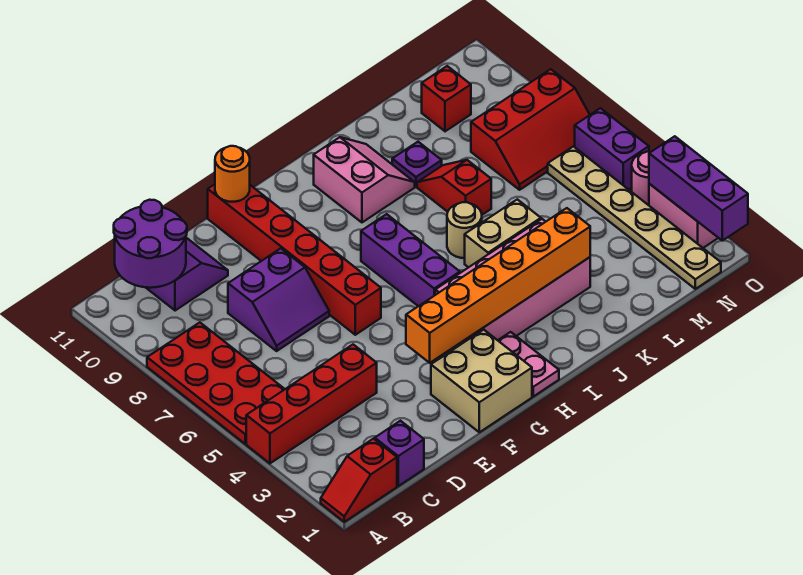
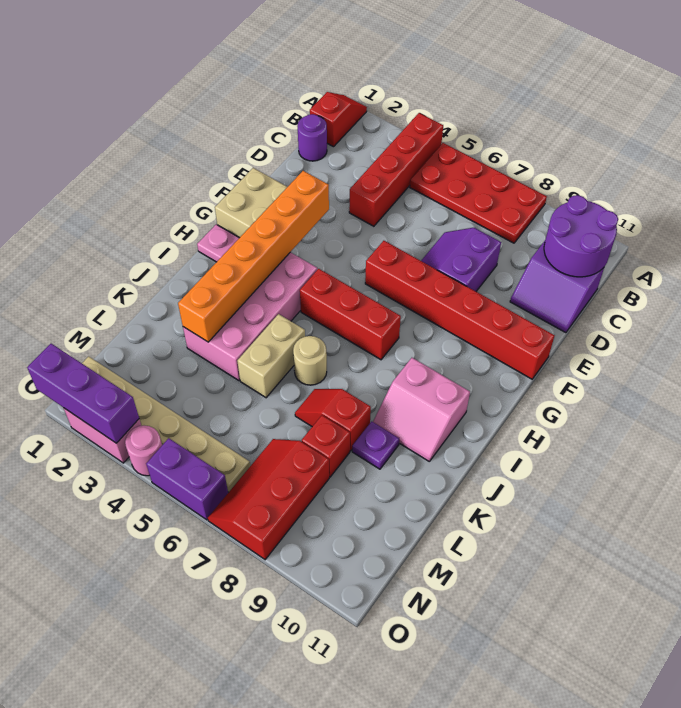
purple 1x1 brick [375,421,424,486] -> purple 1x1 round brick [298,114,327,161]
orange 1x1 round brick [215,146,250,202] -> none
purple 1x3 brick [361,214,460,306] -> red 1x3 brick [300,269,401,360]
red 1x2 slope [417,160,491,215] -> red 1x2 slope turned to [295,389,371,451]
red 1x1 brick [422,66,471,131] -> red 1x1 brick moved to [302,415,350,477]

